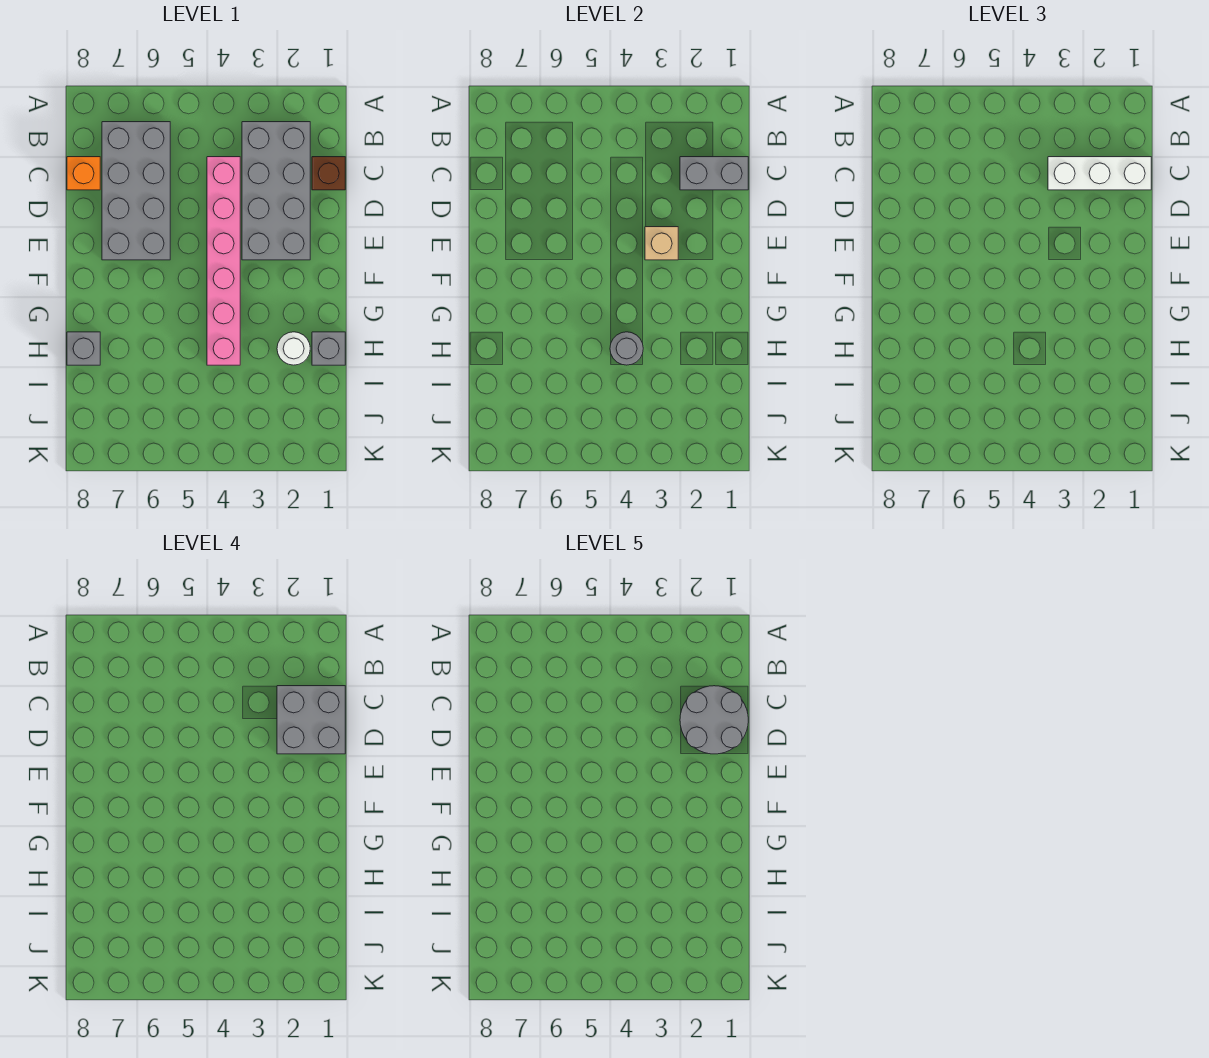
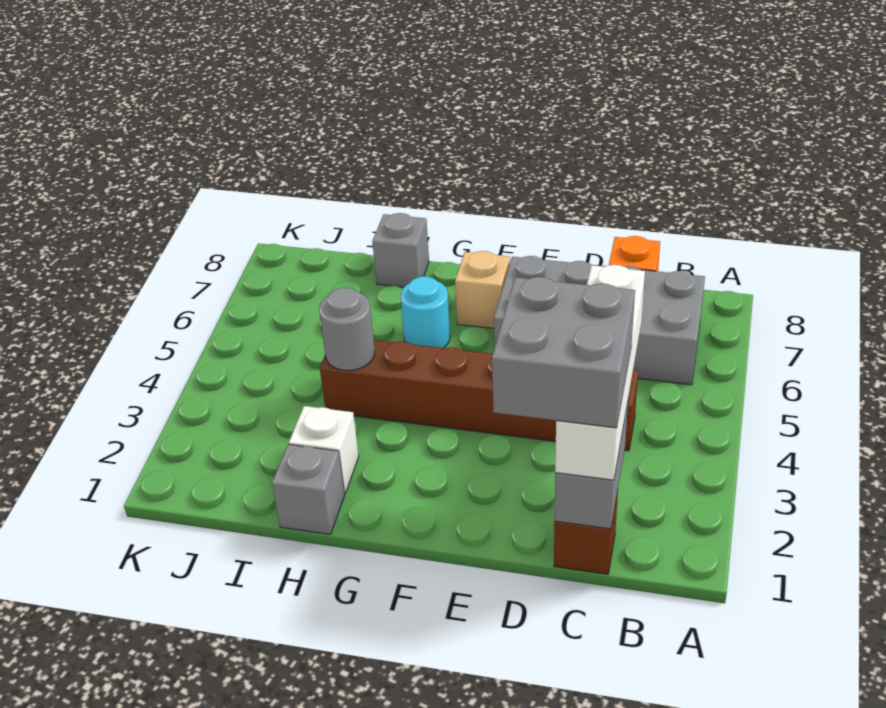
grey 2x4 brick [242,122,310,260] -> none
white 1x3 brick [1048,157,1151,190] -> white 1x4 brick [555,265,645,480]
grey 2x2 round brick [680,686,748,754] -> none
pink 1x6 brick [207,157,240,365] -> brown 1x6 brick [320,340,638,451]
tan 1x1 brick [645,227,678,260] -> tan 1x1 brick moved to [455,251,510,328]
none -> cyan 1x1 round brick [401,276,450,348]
white 1x1 round brick [277,332,310,365] -> white 1x1 brick [289,406,359,494]

